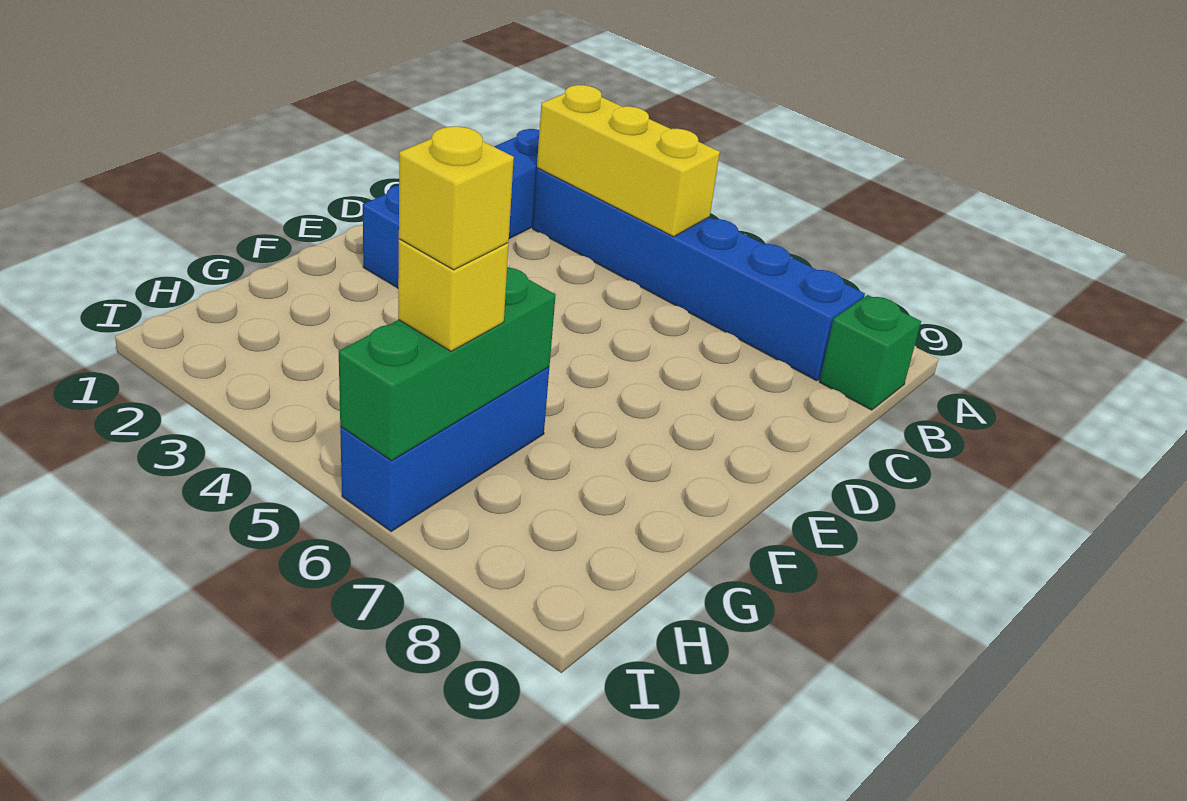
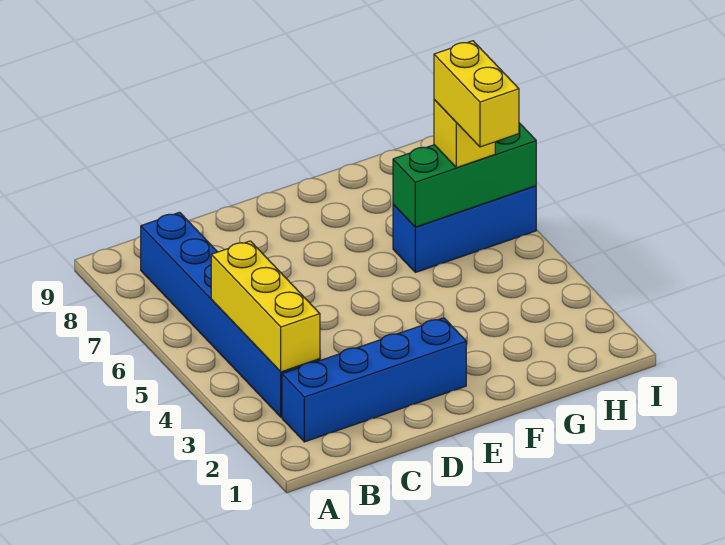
green 1x1 brick [819,295,921,410] -> none
yellow 1x1 brick [399,126,514,270] -> yellow 1x2 brick [434,41,519,147]

